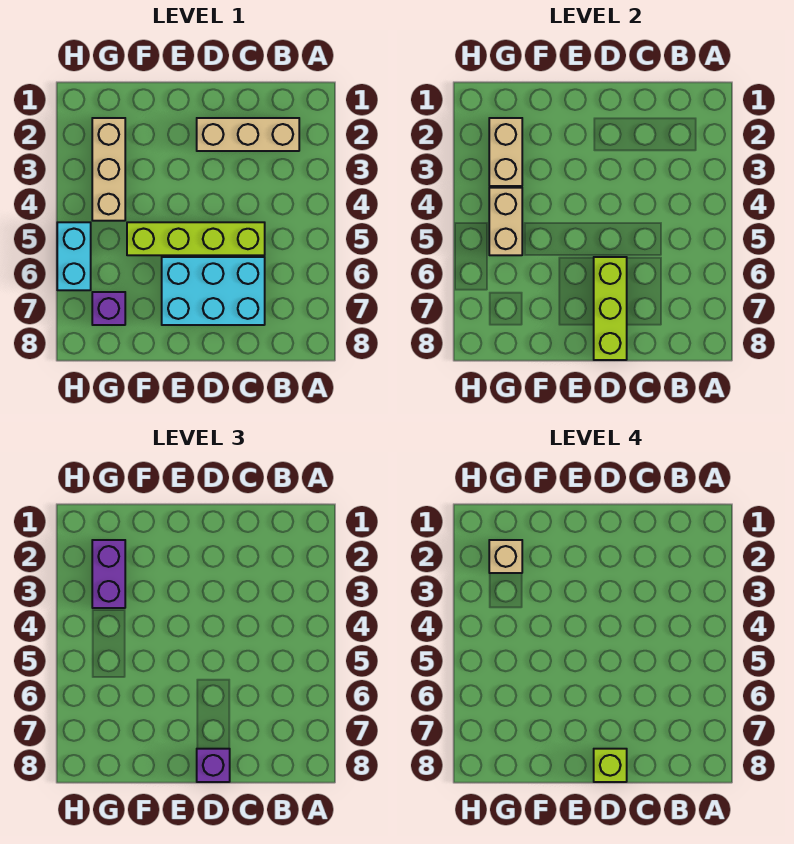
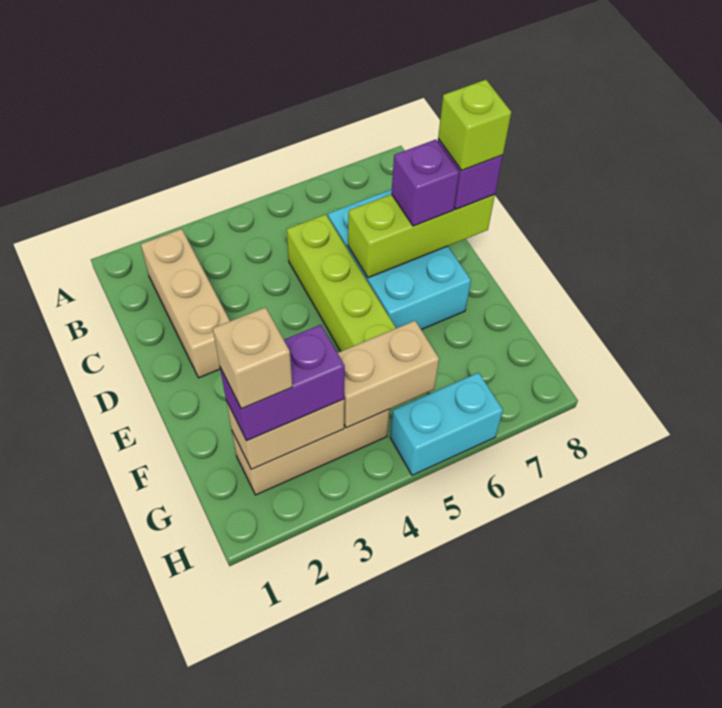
purple 1x1 brick [92,292,125,325] -> purple 1x1 brick moved to [391,140,459,226]

